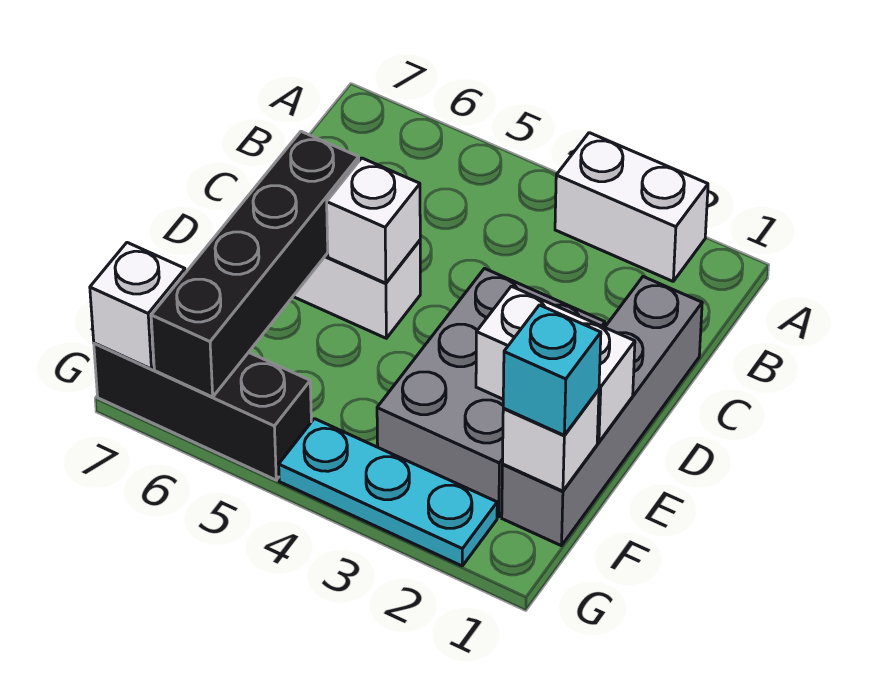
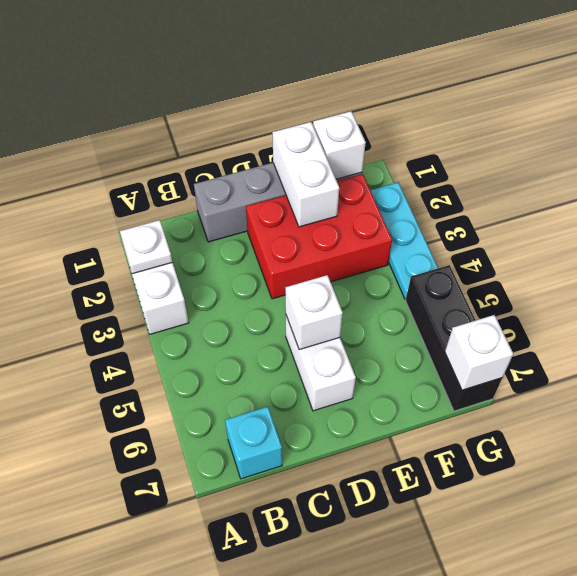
none -> white 1x1 plate [120,220,172,274]
grey 2x3 brick [377,269,605,517] -> red 2x3 brick [246,174,392,299]
black 1x4 brick [151,132,359,397] -> none
cyan 1x1 brick [503,305,601,435] -> cyan 1x1 brick moved to [225,407,282,479]

